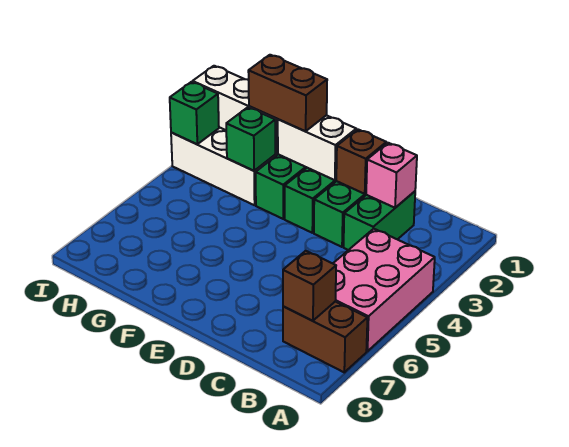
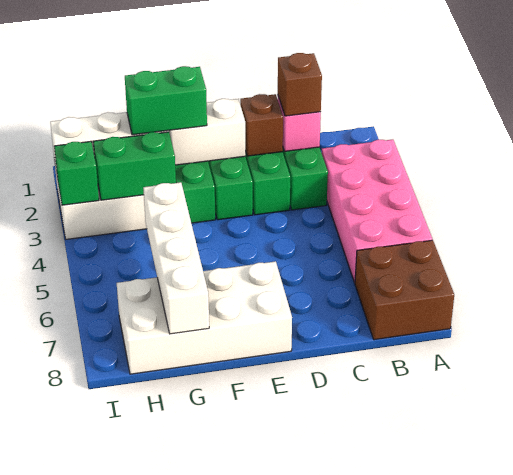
pink 2x3 brick [333,229,435,351] -> pink 2x4 brick [322,139,432,283]
brown 1x2 brick [283,302,367,372] -> brown 2x2 brick [355,240,454,340]
brown 1x1 brick [283,251,336,321] -> brown 1x1 brick moved to [278,53,322,116]
none -> white 2x4 brick [117,261,292,374]
brown 1x2 brick [248,55,327,131] -> green 1x2 brick [125,66,207,135]
green 1x1 brick [226,107,275,171] -> green 1x2 brick [93,132,176,200]
none -> white 1x4 brick [143,182,209,334]

